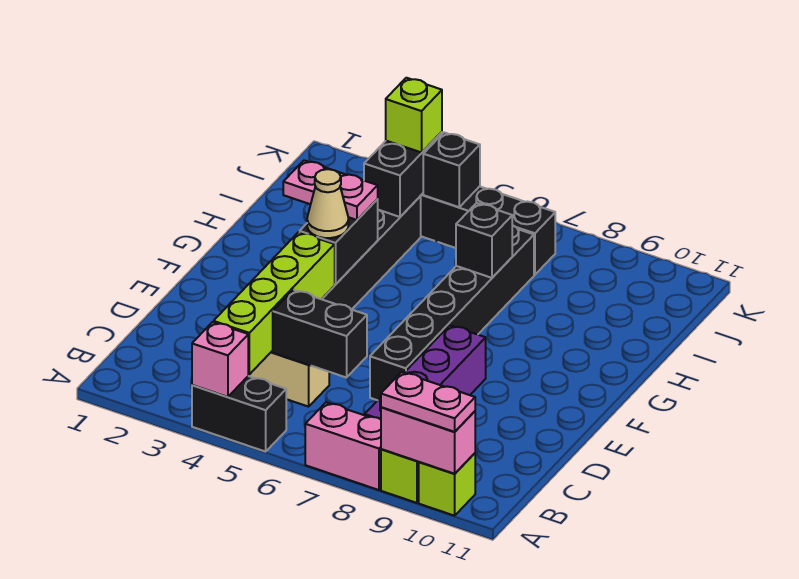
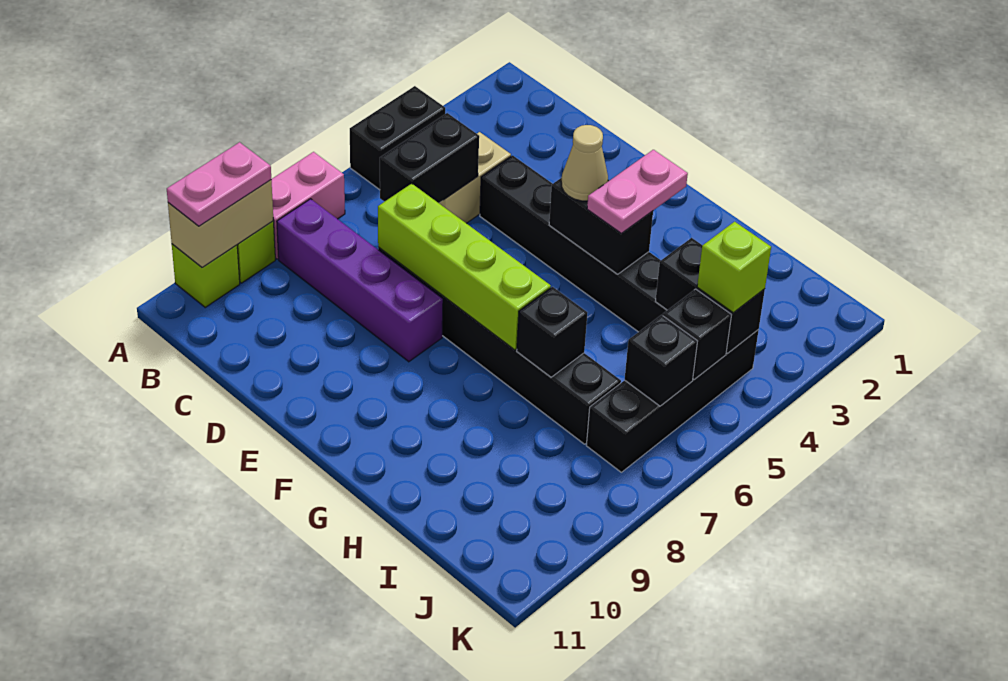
pink 1x1 brick [192,322,248,397] -> none
pink 1x2 brick [381,407,475,474] -> tan 1x2 brick [168,180,273,267]
lime 1x4 brick [214,232,335,374] -> lime 1x4 brick moved to [378,184,551,350]
none -> black 1x1 brick [625,315,698,406]

